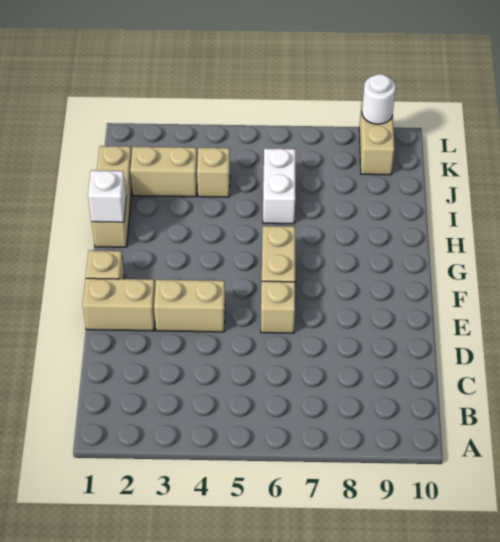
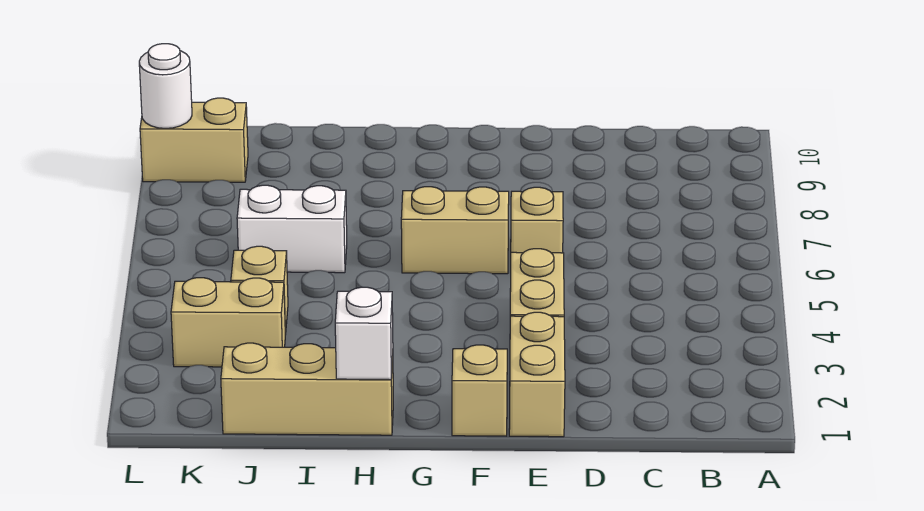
tan 1x2 brick [130,147,197,197] -> tan 1x2 brick turned to [171,278,285,367]

